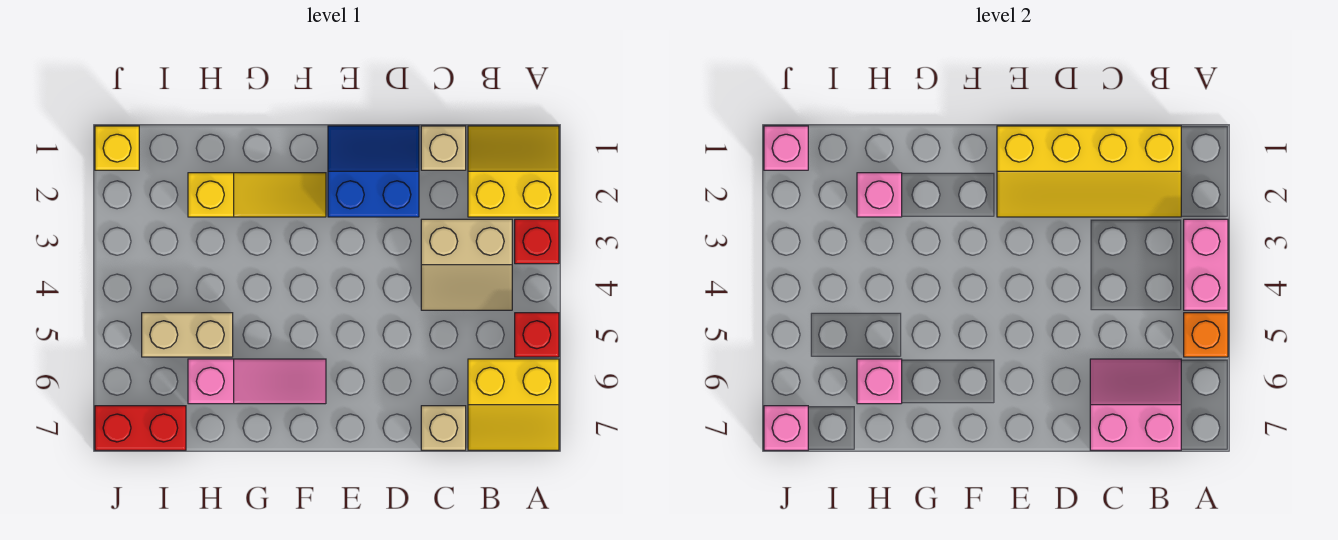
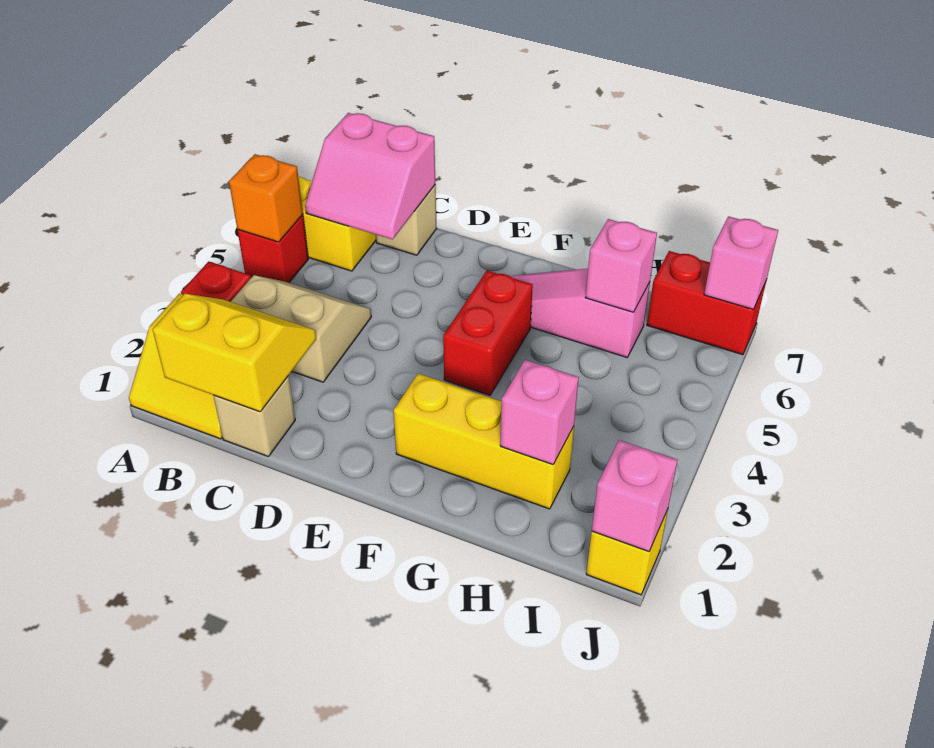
pink 1x2 brick [1184,219,1228,310] -> none
yellow 2x4 slope [997,126,1181,217] -> yellow 2x2 slope [152,294,316,412]
blue 2x2 slope [328,126,419,217] -> none
yellow 1x3 slope [188,173,326,217] -> yellow 1x3 brick [394,374,574,509]
none -> red 1x2 brick [443,271,533,395]
tan 1x2 brick [142,313,233,357] -> none

